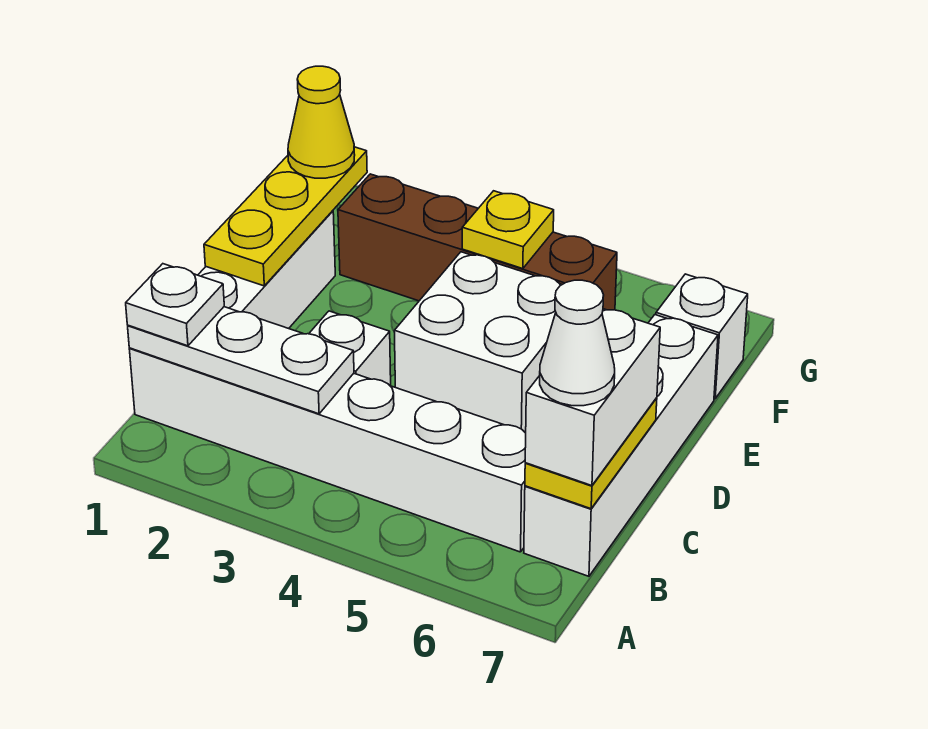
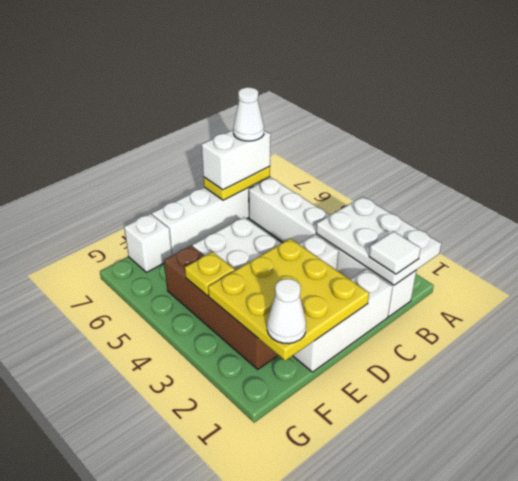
white 1x3 plate [128,307,354,414] -> white 2x3 plate [316,197,441,285]
white 1x1 plate [126,264,224,346] -> white 1x1 tile [369,231,421,274]
yellow 1x3 plate [204,147,367,286] -> yellow 3x3 plate [208,239,369,361]
yellow 1x1 cone [288,66,355,178] -> white 1x1 cone [267,279,306,344]

